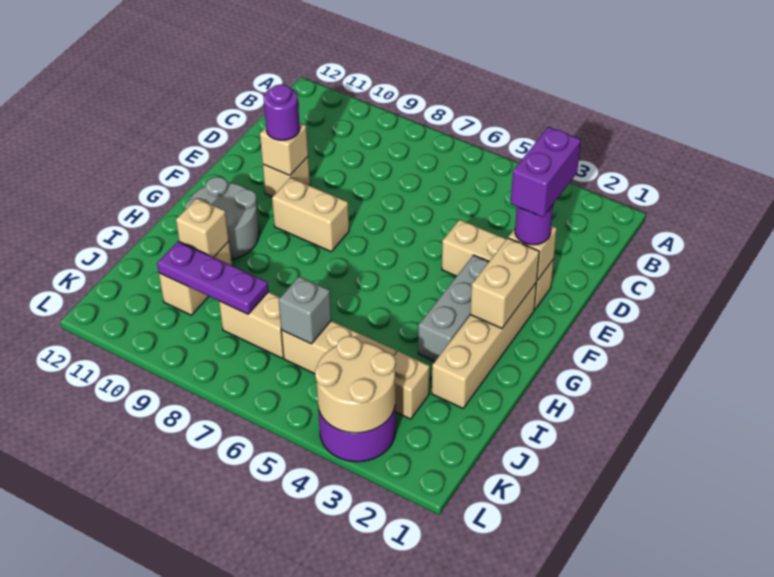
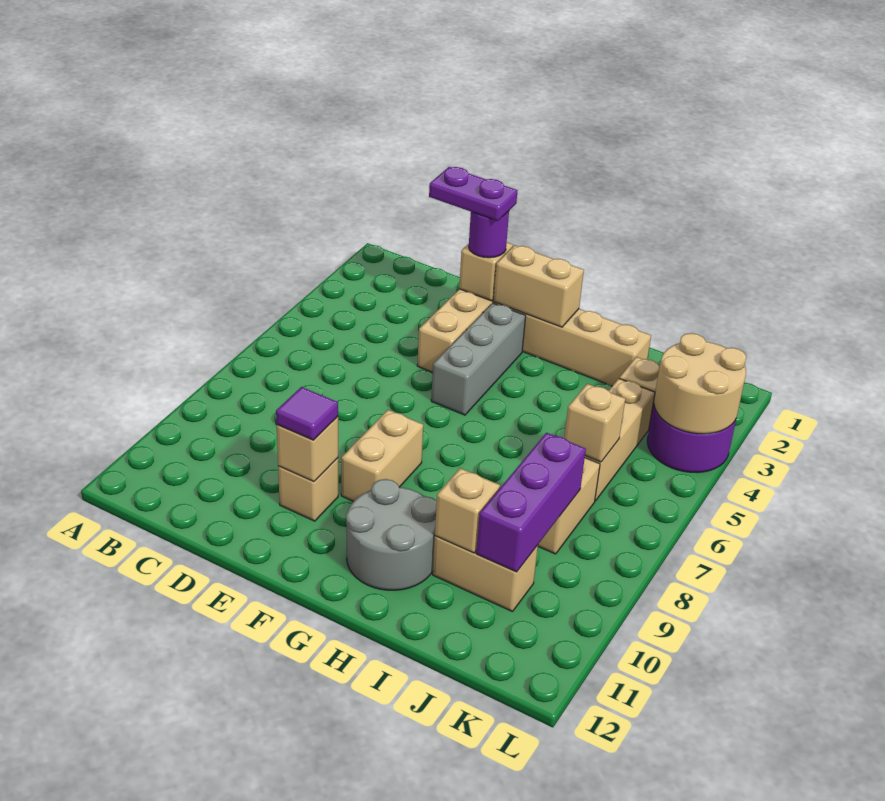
purple 1x2 brick [511,127,581,217] -> purple 1x2 plate [429,167,518,221]
purple 1x1 round brick [264,84,300,140] -> purple 1x1 tile [276,387,338,440]
grey 1x3 brick [418,255,489,361] -> grey 1x3 brick turned to [431,303,526,415]
grey 1x1 brick [279,276,331,344] -> tan 1x1 brick [564,384,625,462]
purple 1x3 plate [157,241,268,314] -> purple 1x3 brick [476,433,586,572]

